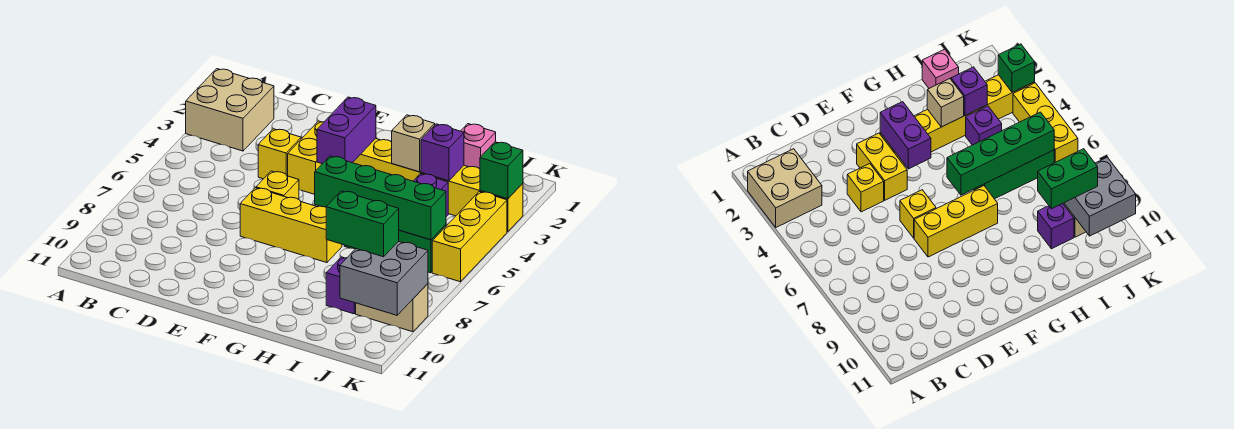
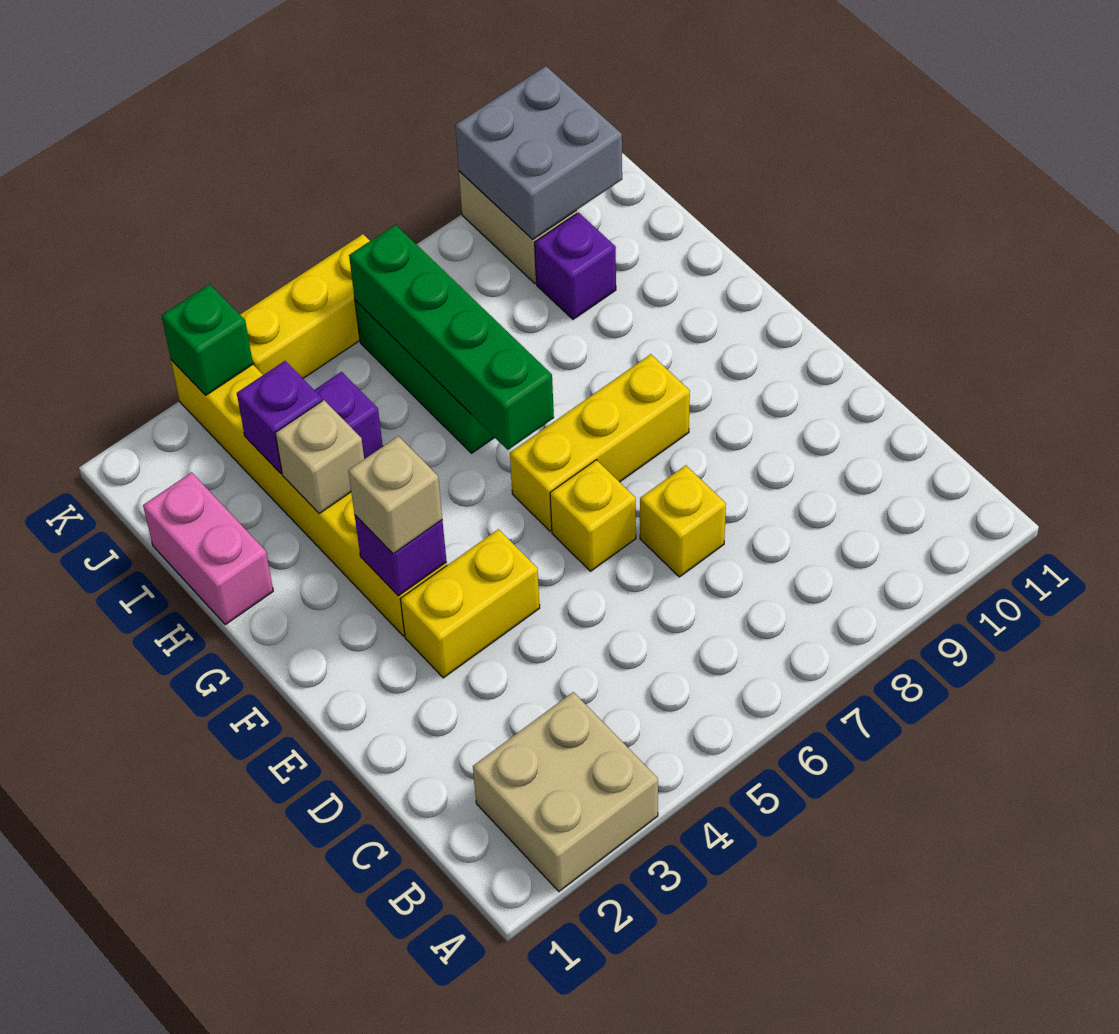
yellow 1x1 brick [258,129,301,179] -> yellow 1x1 brick moved to [640,465,726,577]
yellow 1x3 brick [240,188,342,263] -> yellow 1x3 brick turned to [510,354,690,531]
purple 1x2 brick [317,97,376,164] -> purple 1x1 brick [355,515,447,596]
none -> tan 1x1 brick [348,436,442,554]
pink 1x1 brick [461,124,496,169] -> pink 1x2 brick [143,472,273,625]
green 1x2 brick [326,191,399,257] -> none

